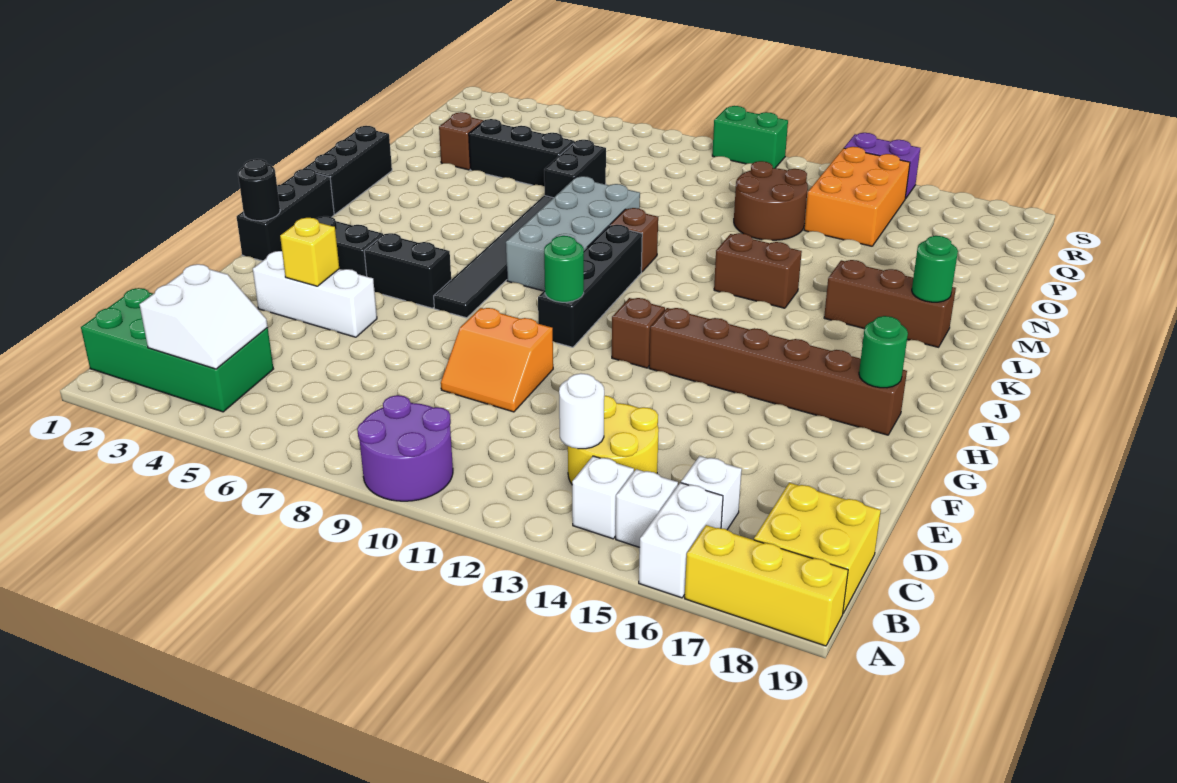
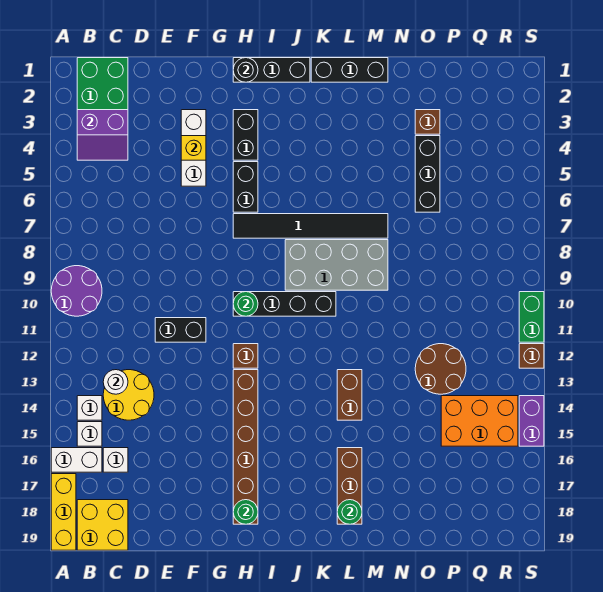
white 2x2 slope [140,264,268,369] -> purple 2x2 slope [77,110,128,160]
orange 2x2 slope [441,308,553,412] -> none
brown 1x1 brick [610,208,658,272] -> brown 1x1 brick moved to [519,344,544,368]
black 1x2 brick [544,140,606,198] -> black 1x2 brick moved to [155,318,206,342]

